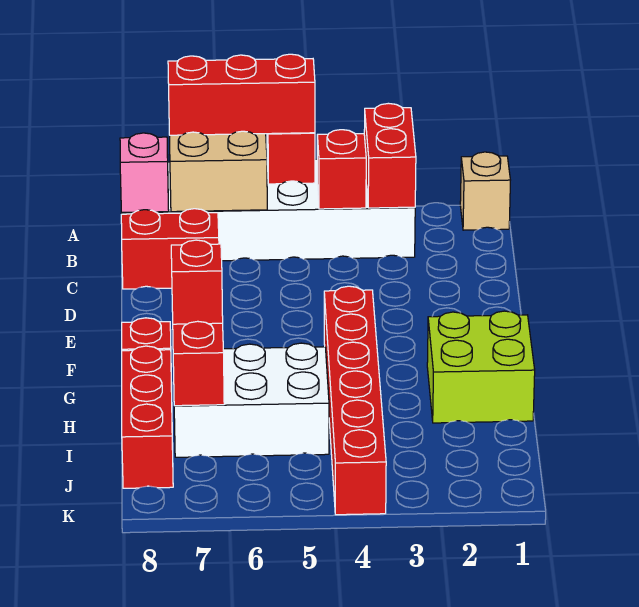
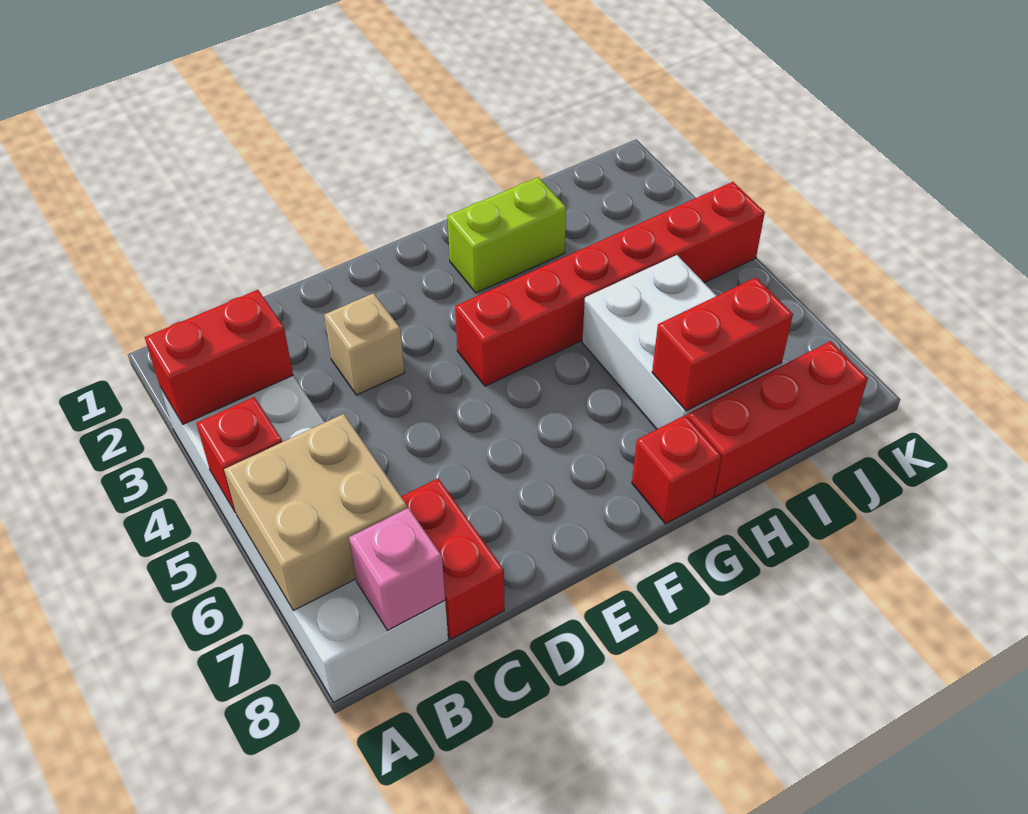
tan 1x1 brick [460,152,510,230] -> tan 1x1 brick moved to [324,293,404,395]
red 1x3 brick [168,54,315,135] -> none
red 1x1 brick [317,130,366,209] -> none
lime 2x2 brick [427,311,535,423] -> lime 1x2 brick [448,177,566,293]
red 1x1 brick [171,240,223,324] -> none

